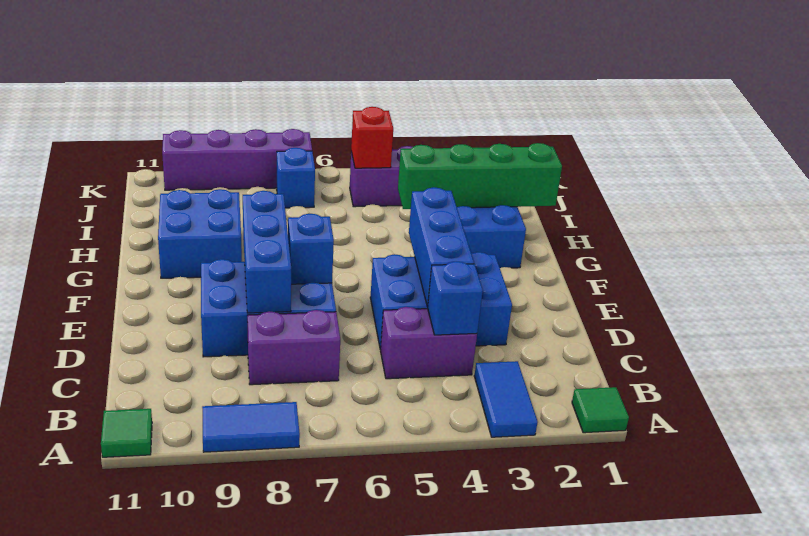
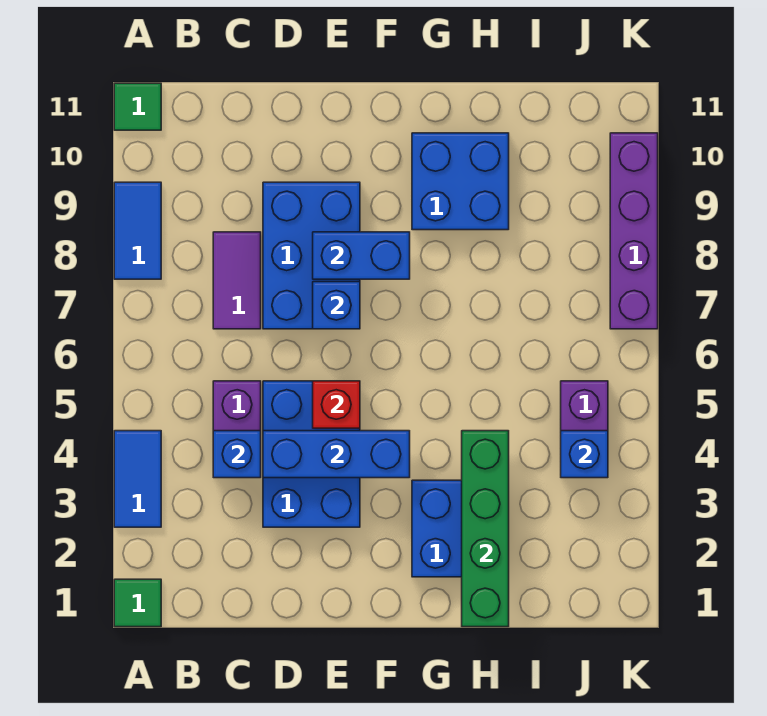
blue 1x2 tile [474,361,538,437] -> blue 1x2 tile turned to [114,431,161,527]
purple 1x2 brick [247,310,340,385] -> purple 1x2 tile [213,232,261,329]
blue 1x3 brick [243,191,291,313] -> blue 1x2 brick [313,232,410,279]
red 1x1 brick [351,107,393,168] -> red 1x1 brick moved to [313,381,360,428]
blue 1x1 brick [277,148,315,208] -> blue 1x1 brick moved to [561,431,608,478]

